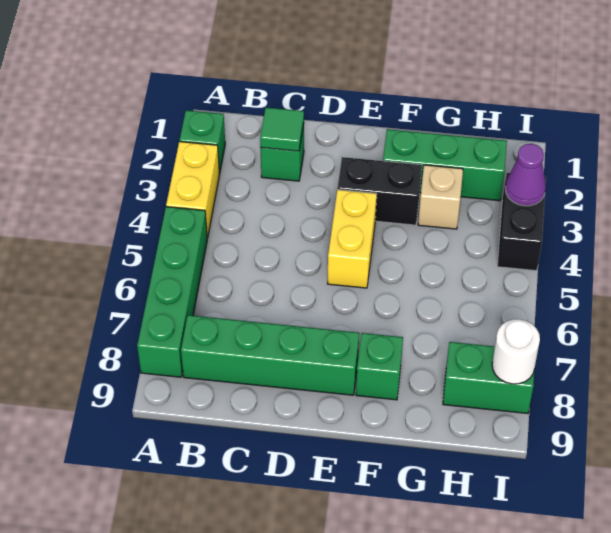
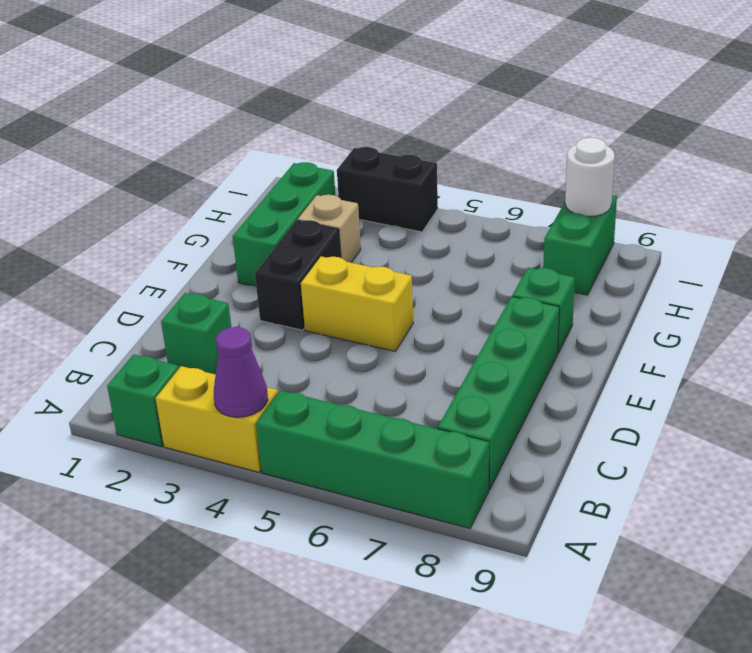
green 1x1 tile [260,107,304,151] -> none
purple 1x1 cone [505,144,546,206] -> purple 1x1 cone moved to [214,327,268,417]

